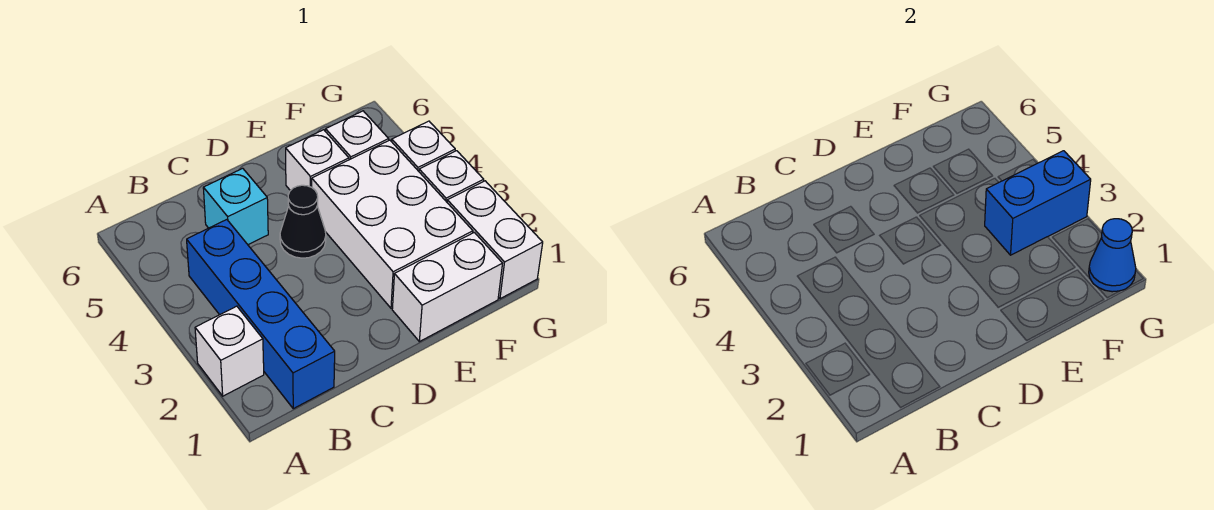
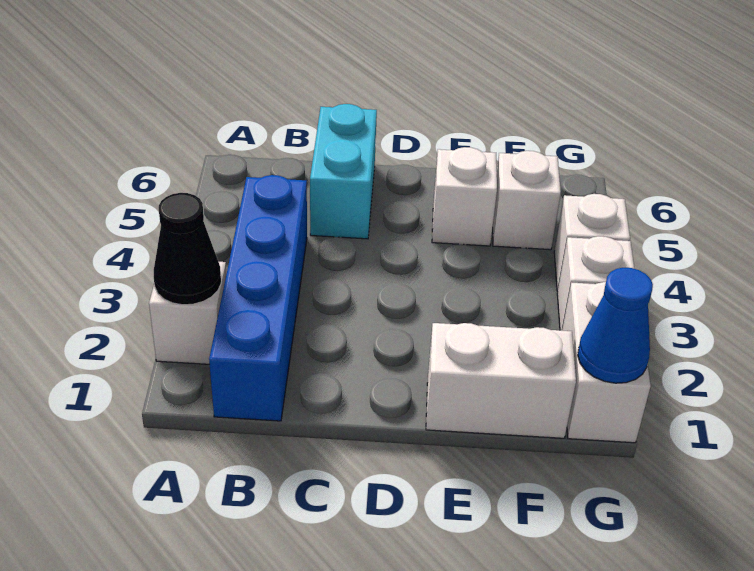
cyan 1x1 brick [203,168,268,245] -> cyan 1x2 brick [310,104,377,239]
black 1x1 cone [280,185,326,258] -> black 1x1 cone moved to [154,193,221,305]
white 2x3 brick [312,140,473,308] -> none
blue 1x2 brick [985,151,1091,255] -> none

